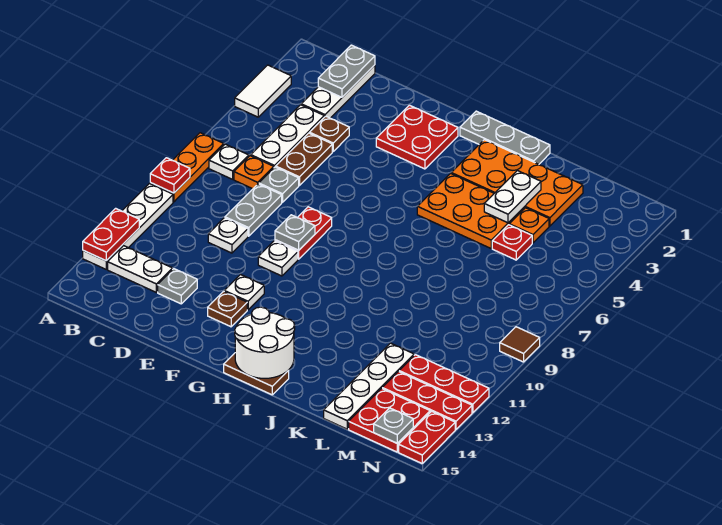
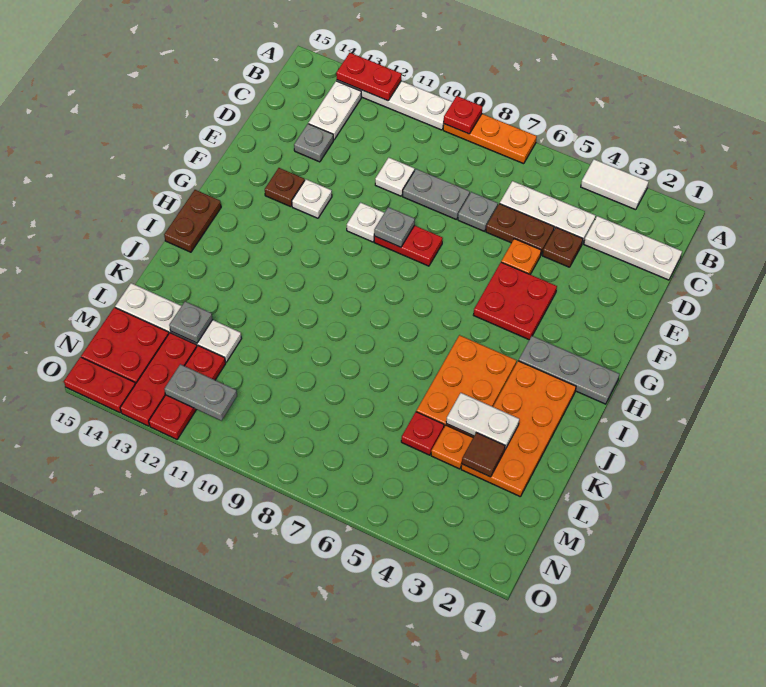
white 1x1 plate [209,144,249,179] -> none
grey 1x2 plate [318,45,375,97] -> grey 1x2 plate moved to [164,364,237,421]
orange 1x1 plate [234,156,274,189] -> orange 1x1 plate moved to [501,239,541,274]
red 2x2 plate [376,105,458,169] -> red 2x2 plate moved to [474,262,557,340]
grey 1x3 plate [460,111,550,164] -> grey 1x3 plate turned to [519,336,619,404]
white 2x2 round brick [235,307,295,378] -> none
grey 1x1 plate [374,408,413,443] -> grey 1x1 plate moved to [169,301,213,343]
brown 1x1 tile [500,327,540,362] -> brown 1x1 tile moved to [462,433,505,477]

